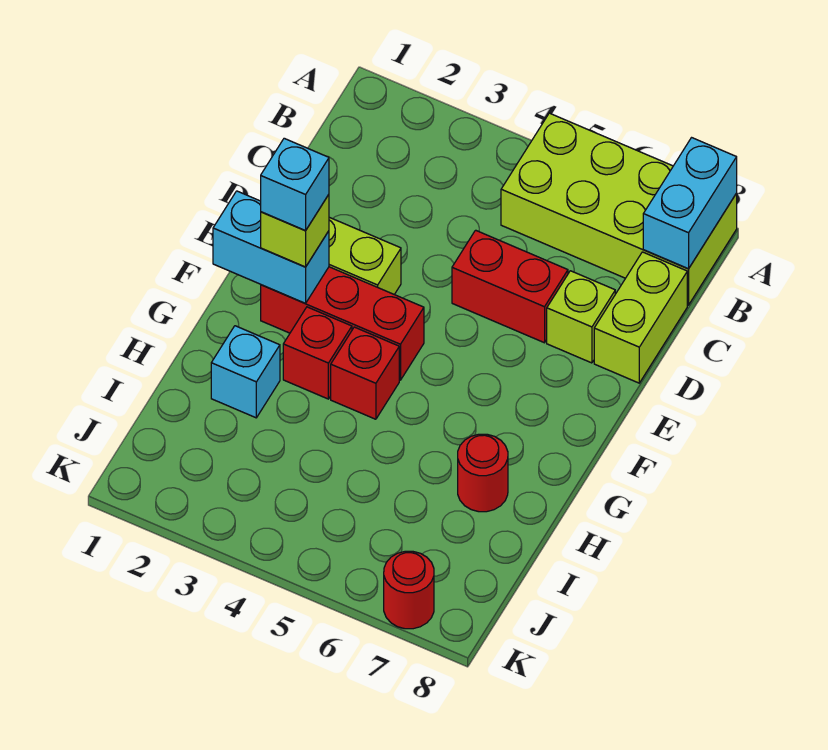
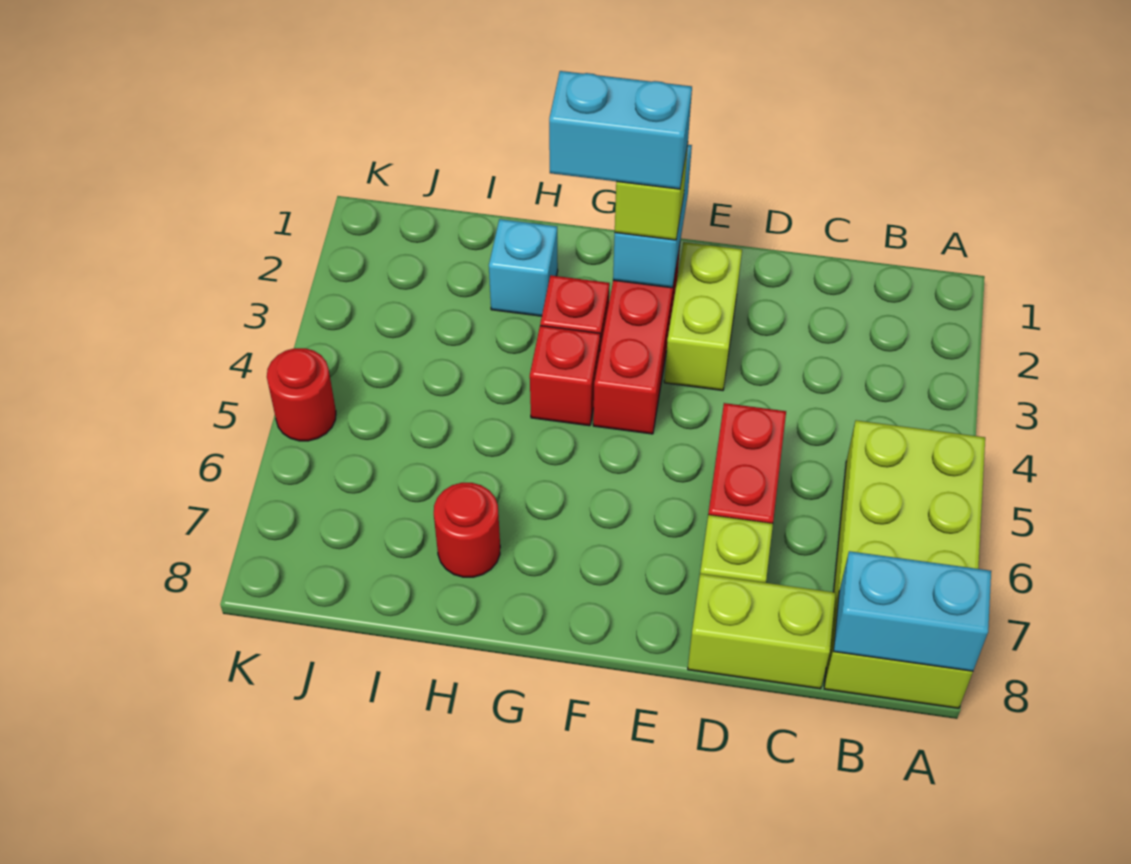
cyan 1x1 brick [261,138,329,231] -> cyan 1x2 brick [549,71,692,189]
red 1x1 round brick [384,551,434,629] -> red 1x1 round brick moved to [267,348,336,441]

